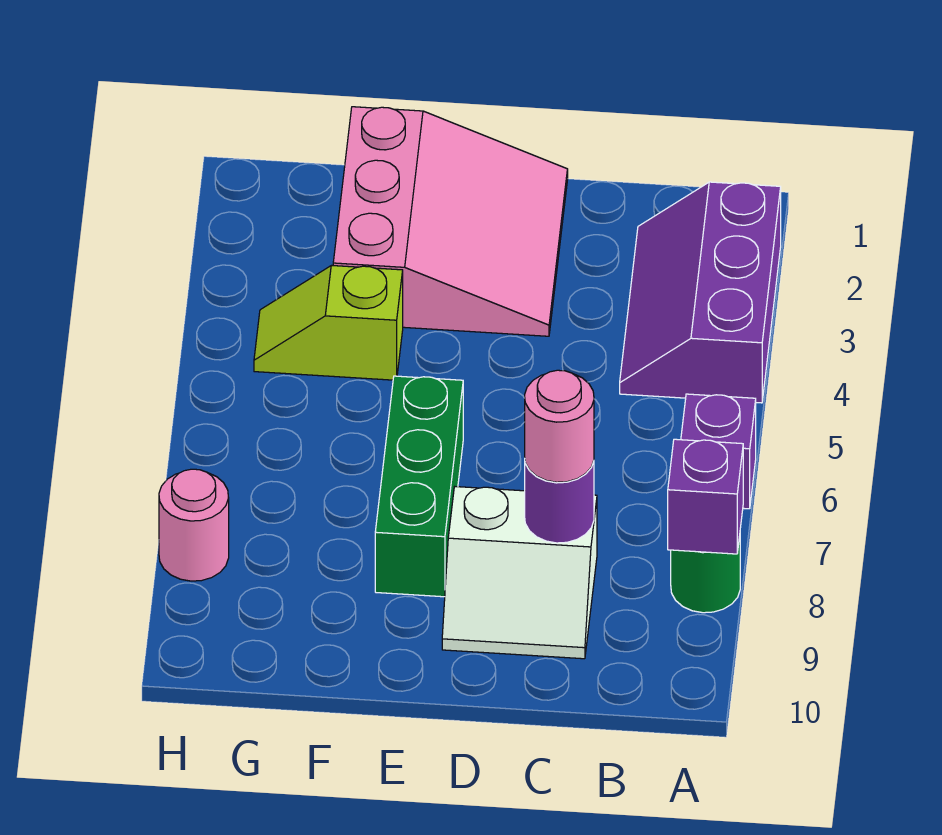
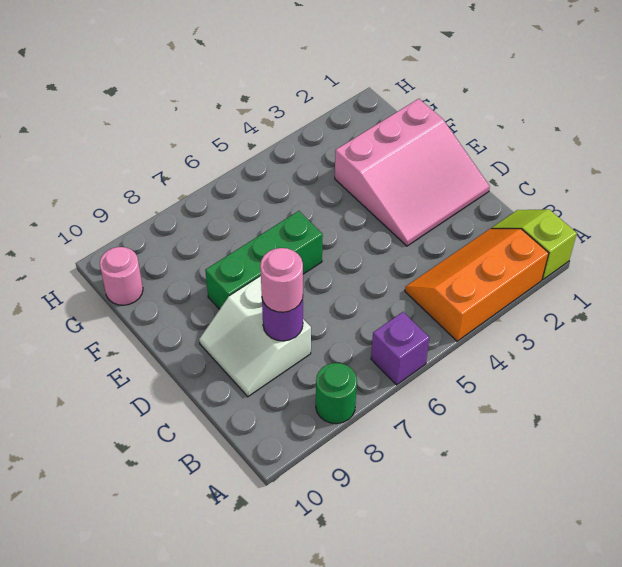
purple 2x3 slope [620,182,781,403] -> orange 2x3 slope [405,229,549,341]
purple 1x1 brick [668,439,743,554] -> none
lime 1x2 slope [254,265,403,380] -> lime 1x2 slope moved to [491,209,577,279]
pink 1x1 round brick [159,469,229,581] -> pink 1x1 round brick moved to [100,247,143,305]

